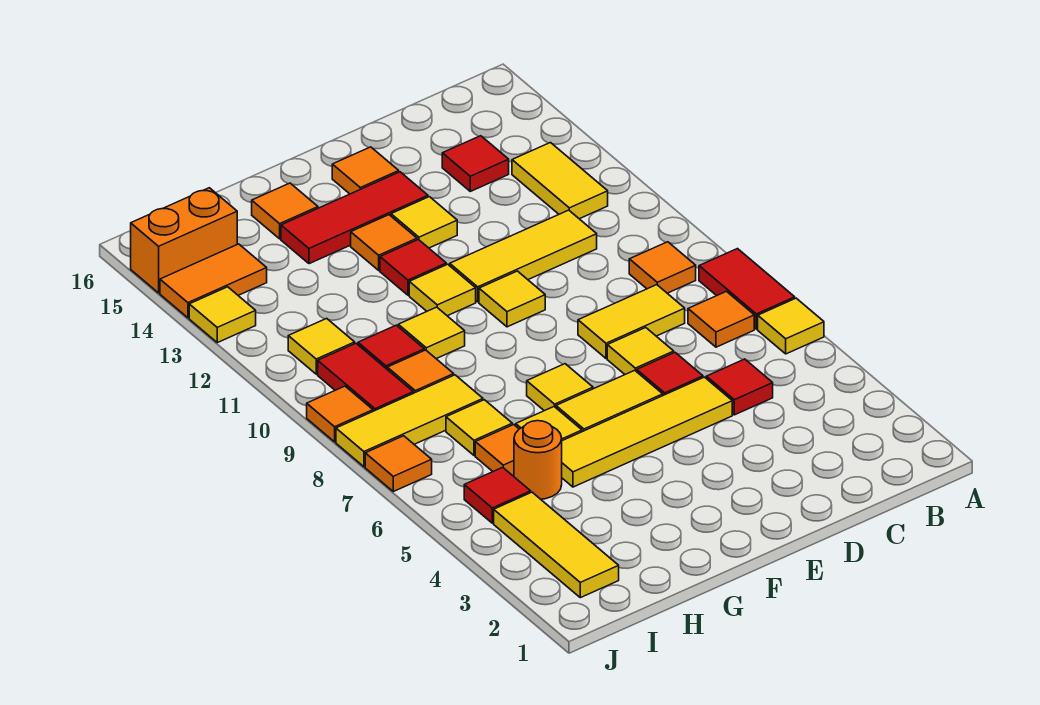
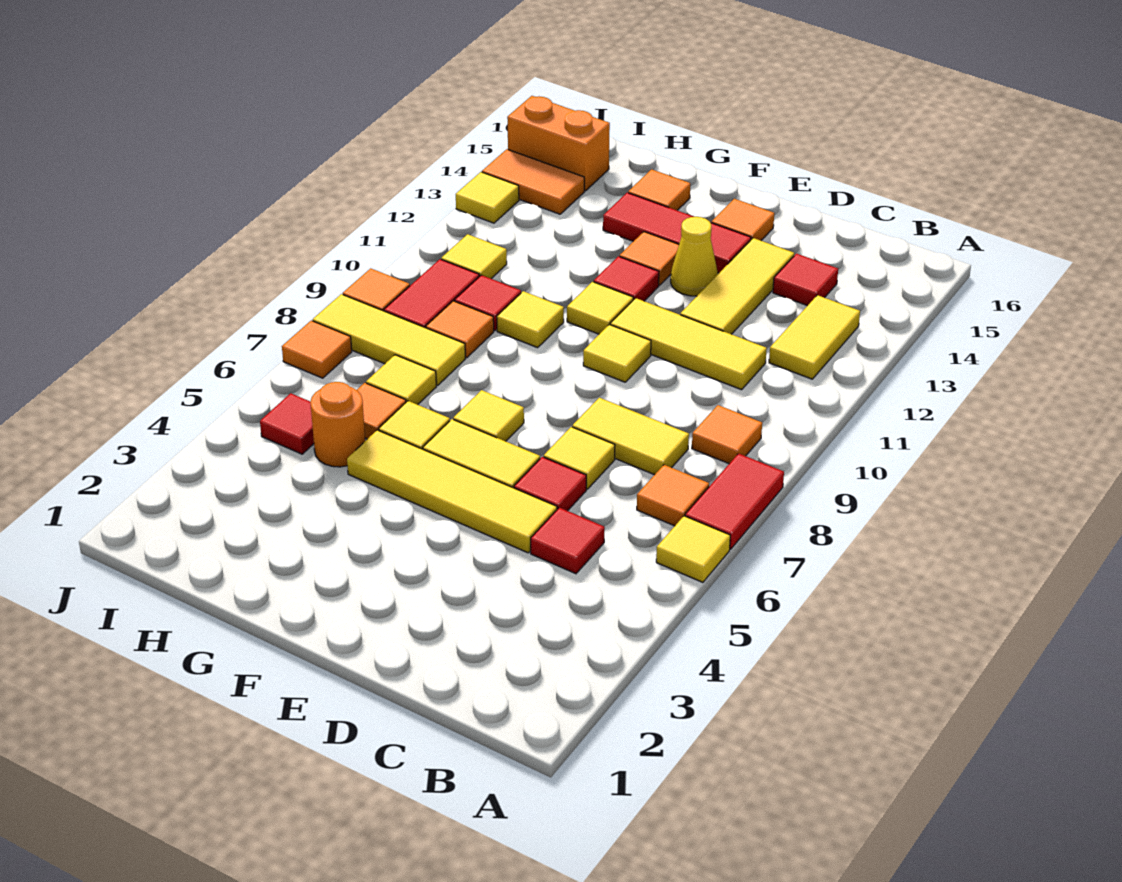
yellow 1x1 tile [391,197,457,248] -> yellow 1x1 cone [671,217,718,296]
yellow 1x3 tile [494,492,619,598] -> yellow 1x3 tile moved to [680,238,794,334]

